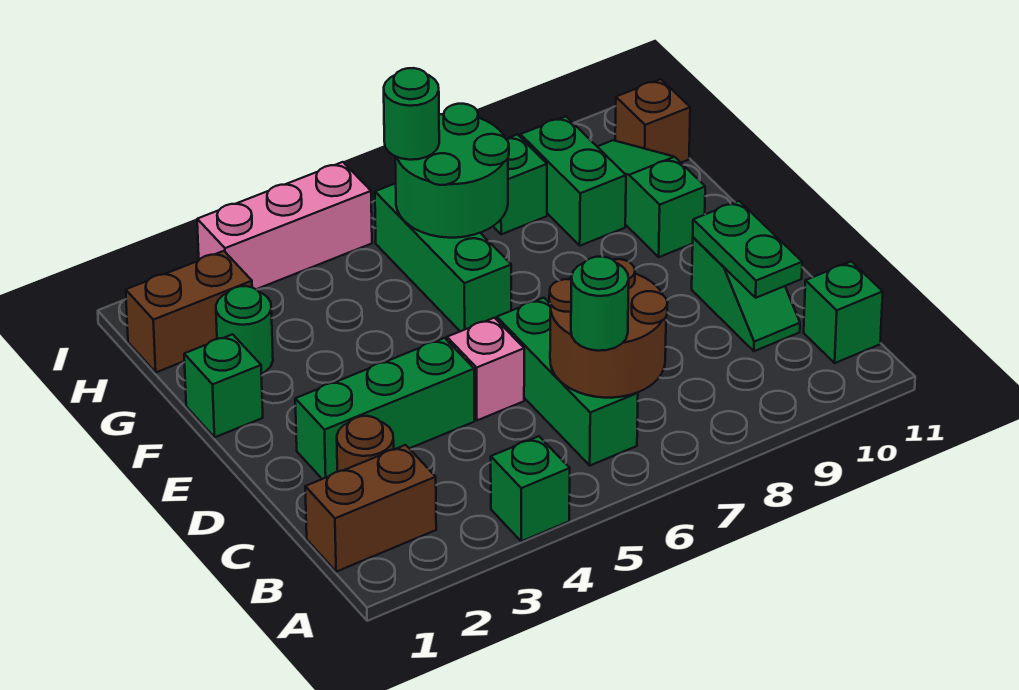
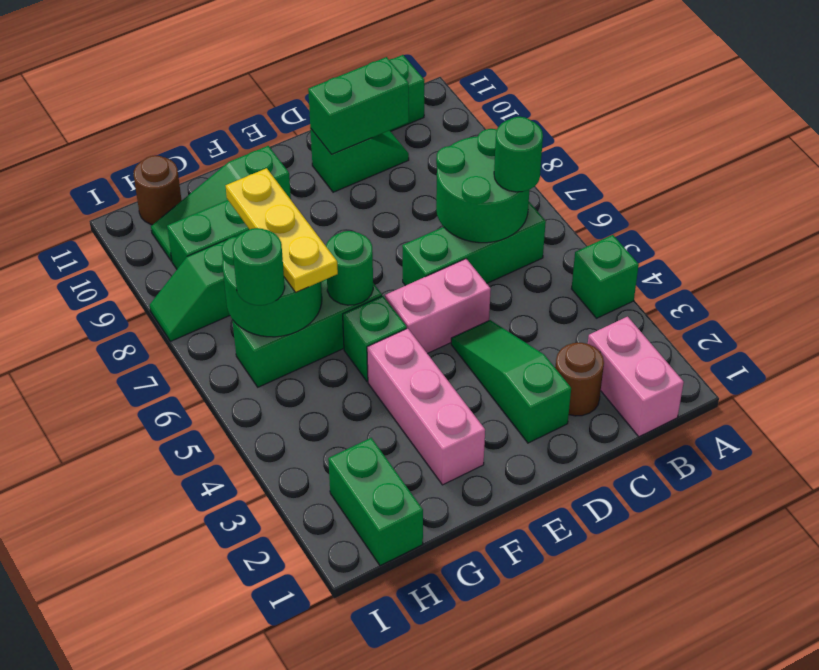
brown 1x2 brick [305,445,436,572] -> pink 1x2 brick [588,317,684,437]
brown 2x2 round brick [549,259,667,398] -> green 2x2 round brick [436,129,529,243]
green 1x2 plate [693,201,802,298] -> green 1x2 brick [308,57,409,154]
green 1x3 brick [295,338,474,479] -> green 1x3 slope [451,320,571,443]
pink 1x1 brick [447,318,524,420] -> pink 1x2 brick [385,259,491,354]
green 1x1 brick [184,334,263,437] -> green 1x1 brick moved to [343,296,407,381]
green 1x1 round brick [216,286,273,374] -> green 1x1 round brick moved to [326,231,373,305]
none -> yellow 1x3 plate [226,168,338,292]
brown 1x2 brick [126,251,252,372] -> green 1x2 brick [328,438,423,566]
brown 1x1 brick [615,79,690,163] -> brown 1x1 round brick [134,155,182,225]
pink 1x3 brick [197,162,372,289] -> pink 1x3 brick moved to [367,328,485,485]

